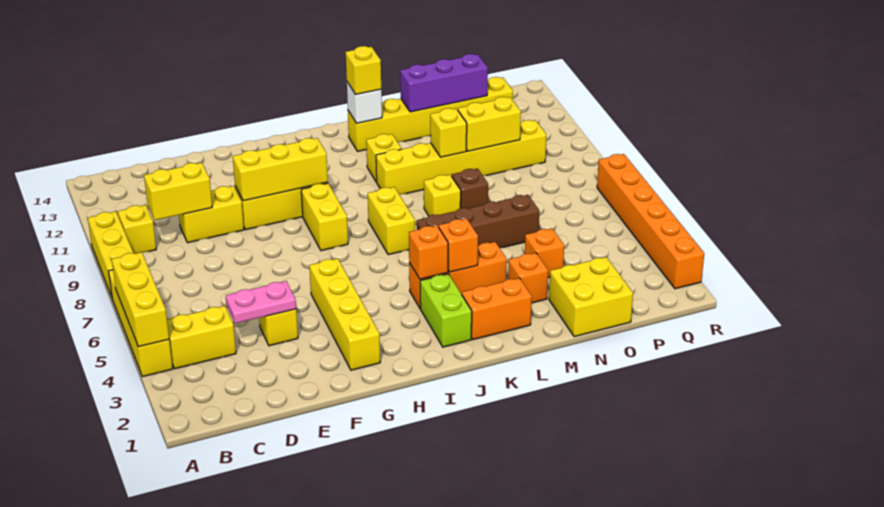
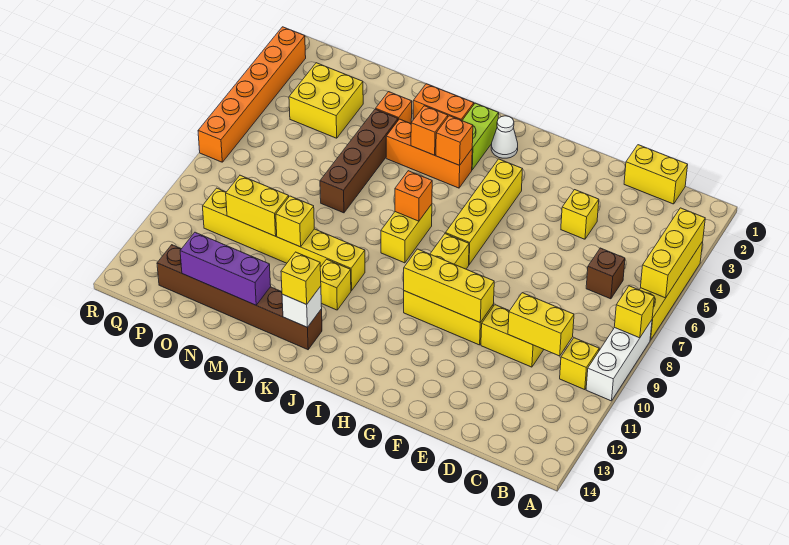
yellow 1x3 brick [88,211,133,297] -> white 1x3 brick [586,320,652,401]
yellow 1x2 brick [167,306,236,369] -> yellow 1x2 brick moved to [624,145,688,204]
pink 1x2 plate [226,281,296,323] -> none
yellow 1x4 brick [309,258,380,370] -> yellow 1x4 brick moved to [445,159,522,264]
none -> white 1x1 cone [491,116,518,158]
brown 1x4 brick [417,195,539,248] -> brown 1x4 brick turned to [320,109,398,213]
yellow 1x6 brick [348,77,513,151] -> brown 1x6 brick [157,245,322,350]
yellow 1x1 brick [424,175,461,216] -> yellow 1x1 brick moved to [614,286,654,338]
brown 1x1 brick [452,169,488,208] -> brown 1x1 brick moved to [586,248,625,299]
yellow 2x2 brick [549,257,633,337] -> yellow 2x2 brick moved to [289,63,363,138]
orange 1x1 brick [525,229,564,277] -> orange 1x1 brick moved to [395,171,432,221]

